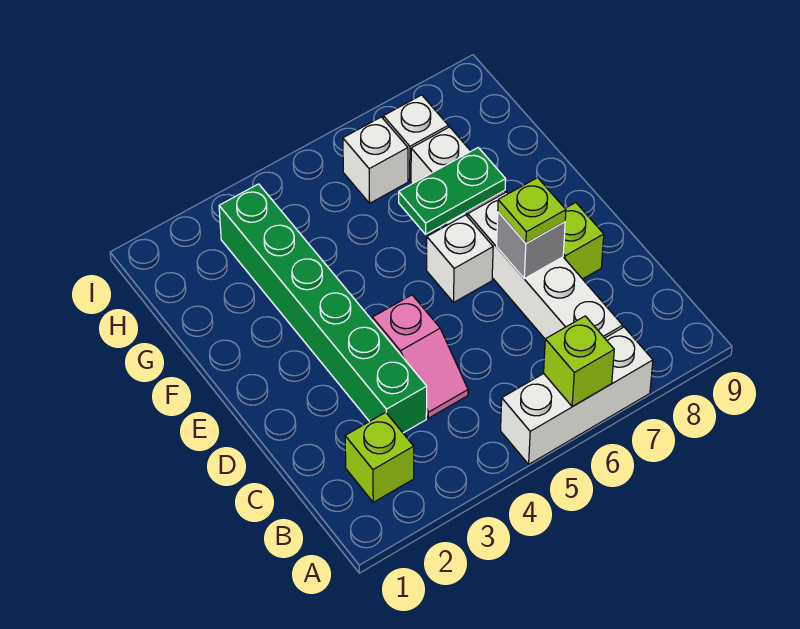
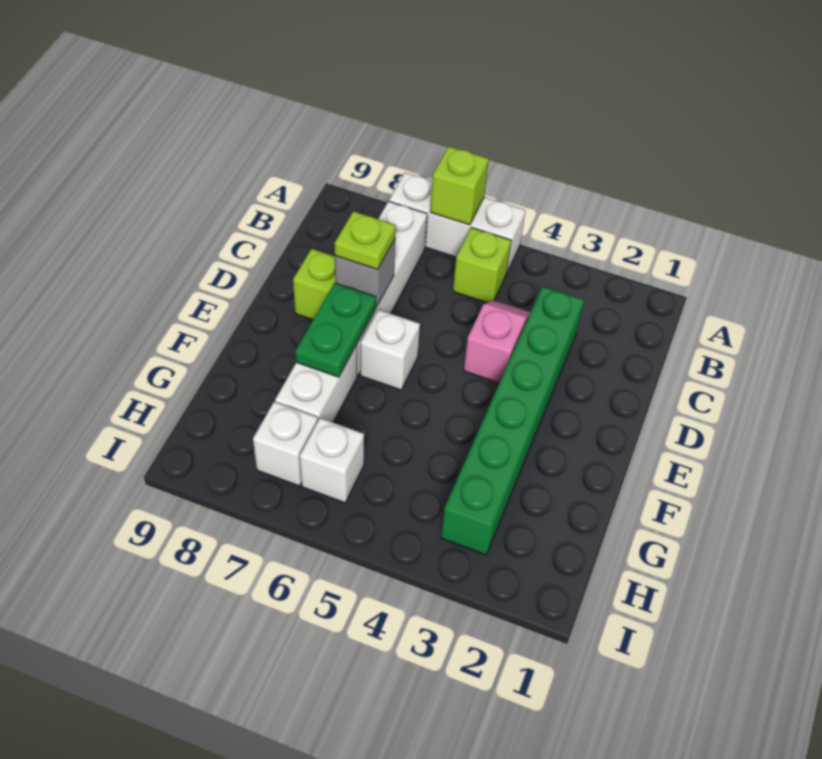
lime 1x1 brick [345,412,414,502] -> lime 1x1 brick moved to [453,228,511,303]
green 1x2 plate [399,148,506,234] -> green 1x2 plate turned to [295,283,376,377]

